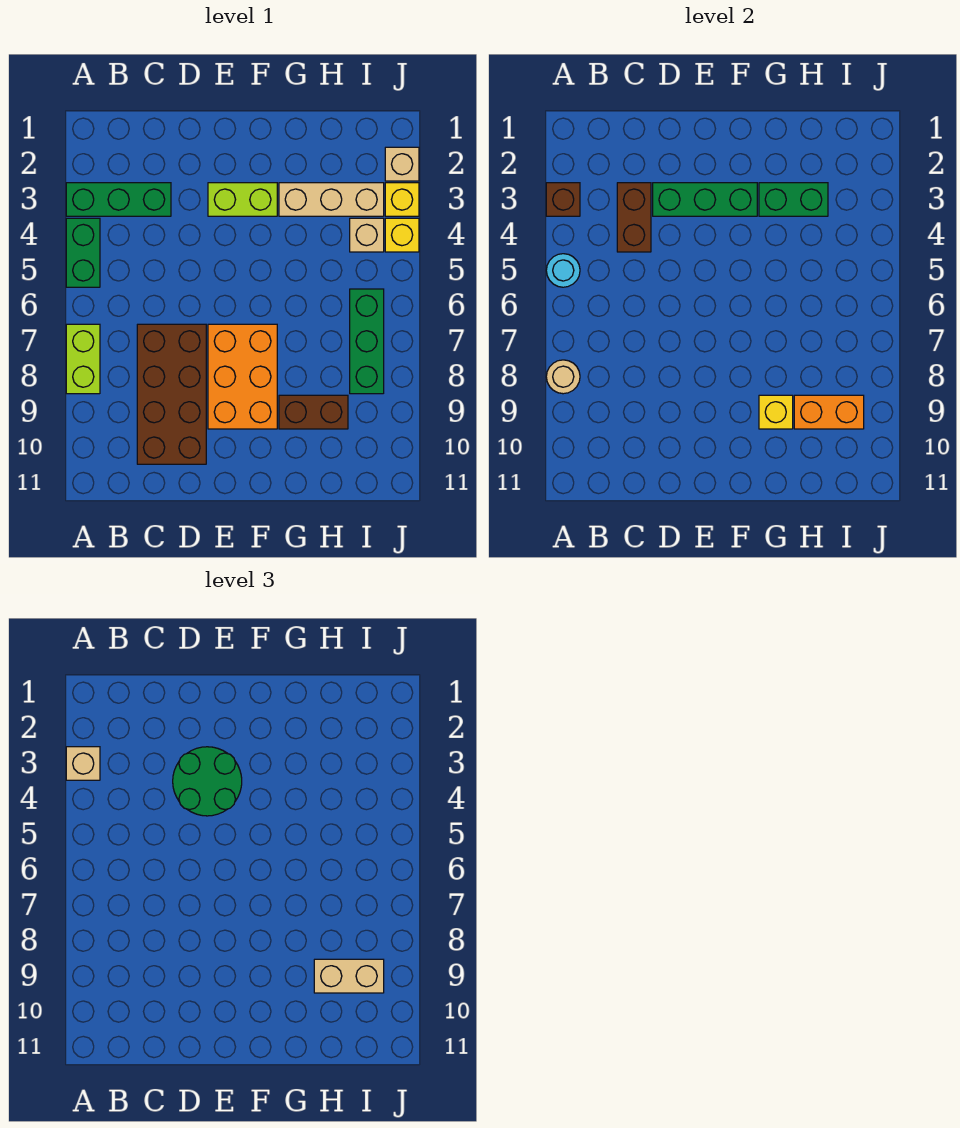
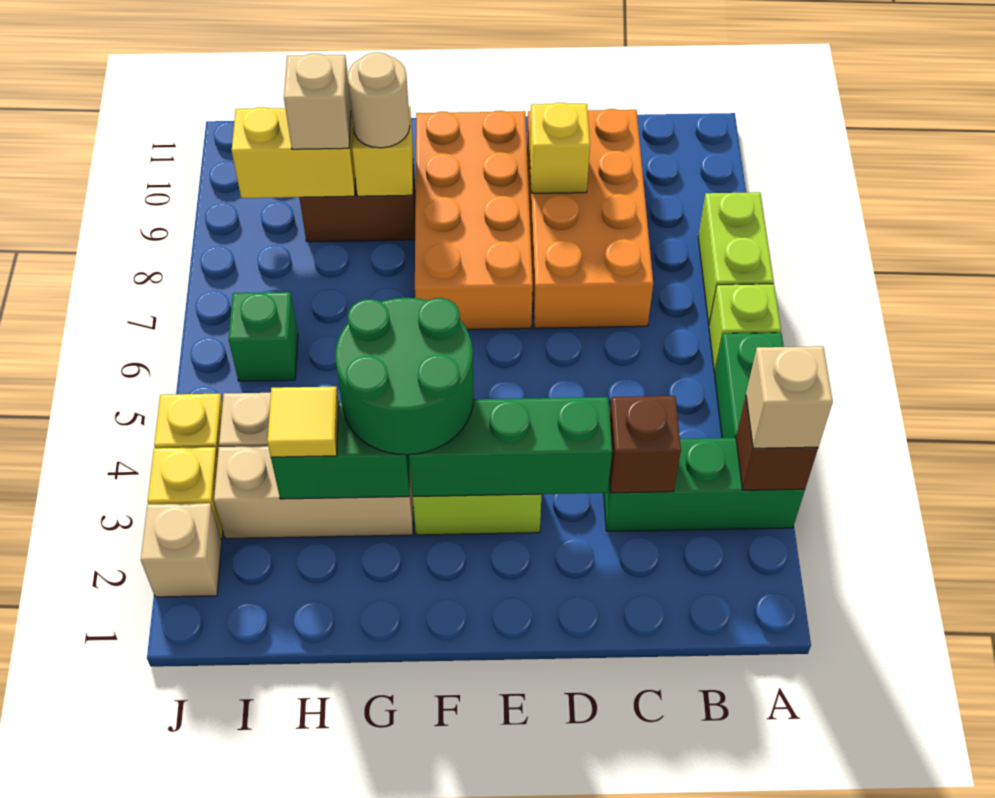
cyan 1x1 round brick [546,254,580,287] -> none
none -> lime 1x1 brick [709,284,781,373]
tan 1x1 round brick [546,360,580,394] -> tan 1x1 round brick moved to [348,53,410,148]
brown 1x2 brick [617,183,651,252] -> brown 1x1 brick [609,396,681,493]
brown 2x4 brick [137,324,206,464] -> orange 2x4 brick [527,109,653,328]
green 2x2 round brick [173,747,242,816] -> green 2x2 round brick moved to [335,298,474,455]
none -> yellow 1x1 brick [530,103,590,193]
orange 2x3 brick [208,324,277,429] -> orange 2x4 brick [415,111,533,329]
none -> yellow 1x1 tile [267,387,339,457]
orange 1x2 brick [794,395,864,429] -> yellow 1x2 brick [232,107,355,198]
tan 1x2 brick [314,959,384,993] -> tan 1x1 brick [284,54,351,149]
green 1x3 brick [350,289,384,394] -> green 1x1 brick [229,292,298,381]

